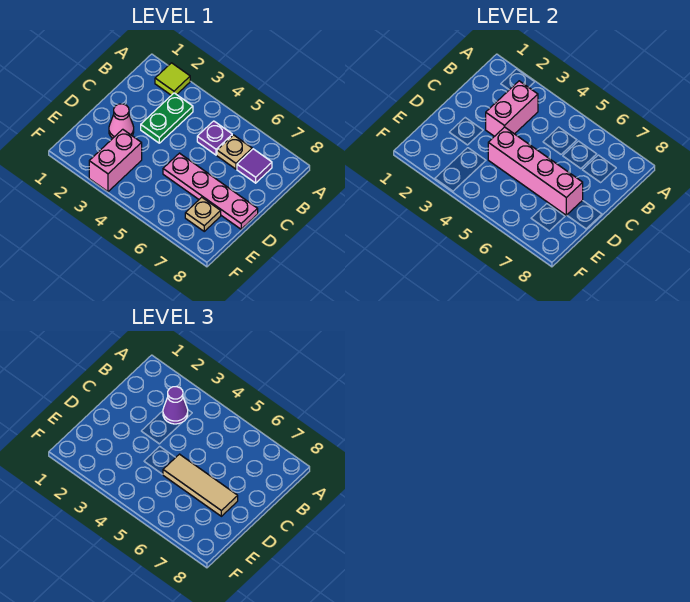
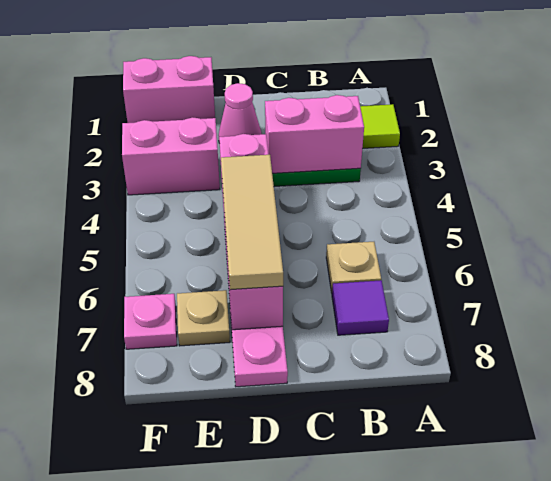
purple 1x1 cone [163,387,188,424] -> none
purple 1x1 plate [197,121,232,155] -> none
none -> pink 1x2 brick [123,56,215,123]
none -> pink 1x1 plate [124,294,177,349]

